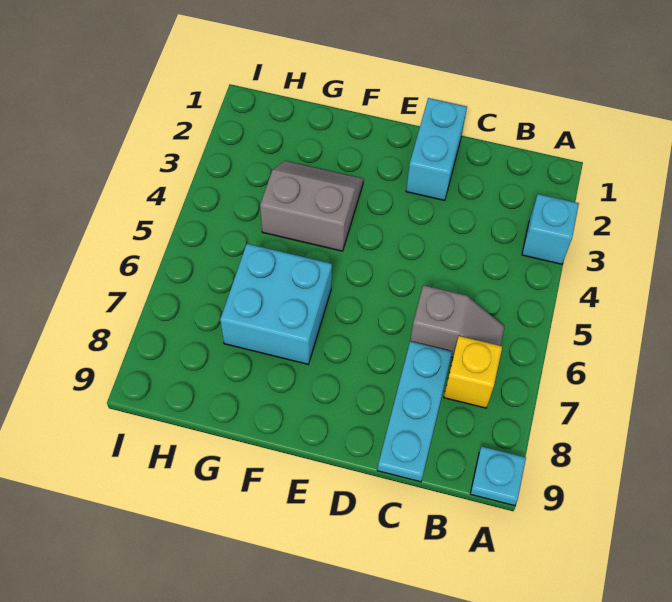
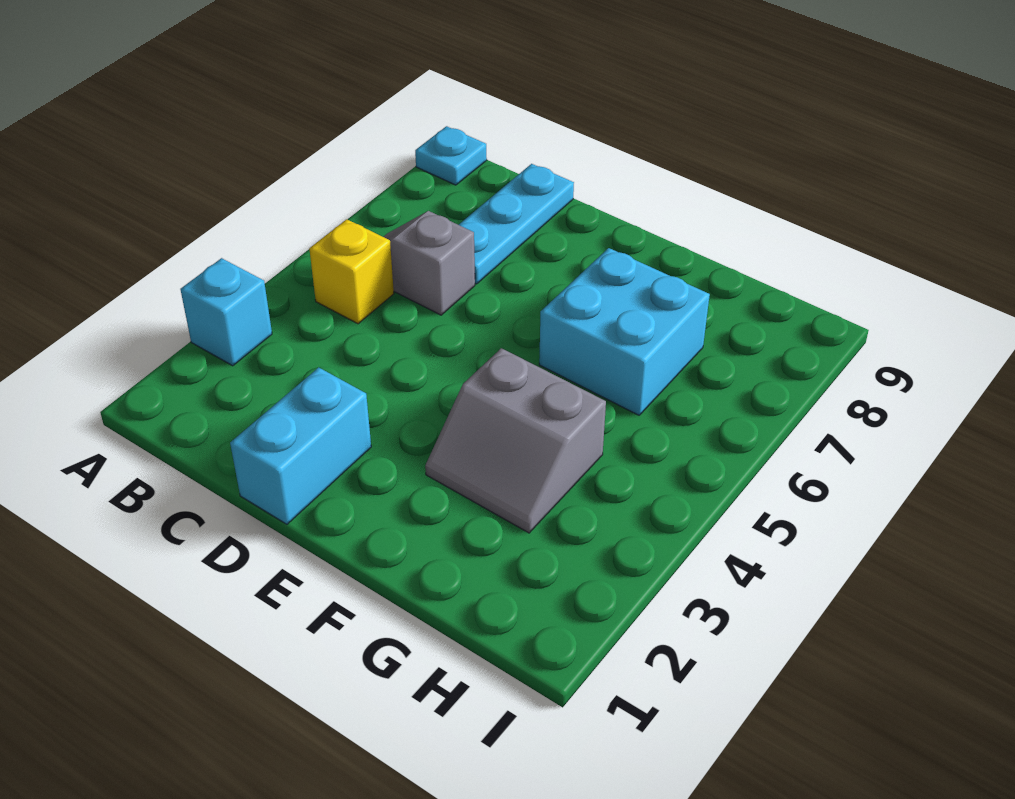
yellow 1x1 brick [444,336,502,408] -> yellow 1x1 brick moved to [309,219,394,324]

